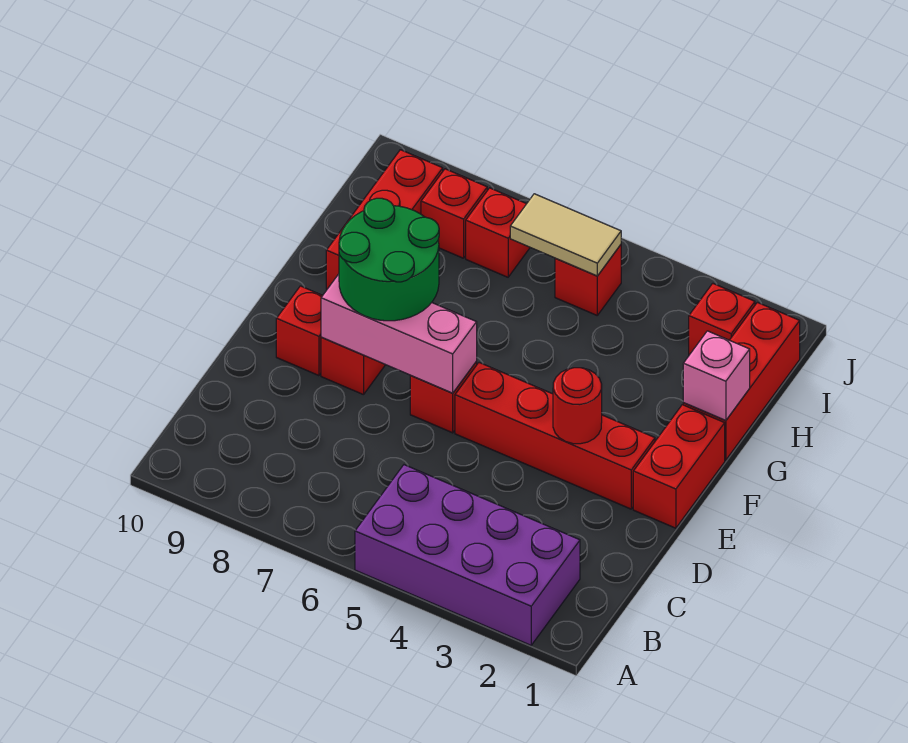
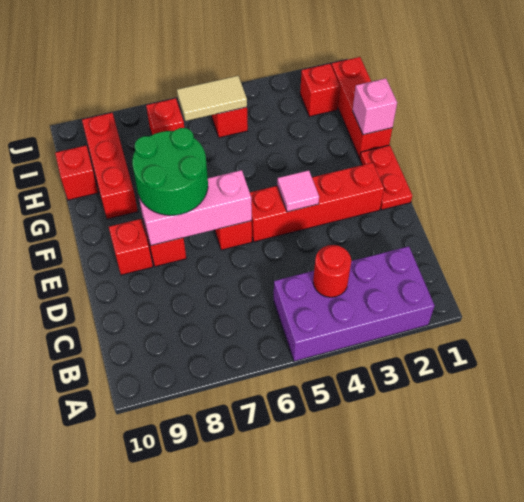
red 1x2 brick [633,405,725,528] -> red 1x2 plate [360,145,412,210]
red 1x1 round brick [553,368,602,444] -> red 1x1 round brick moved to [313,245,351,297]
none -> pink 1x1 tile [277,170,319,212]
red 1x1 brick [421,169,487,258] -> red 1x1 brick moved to [55,146,99,200]

